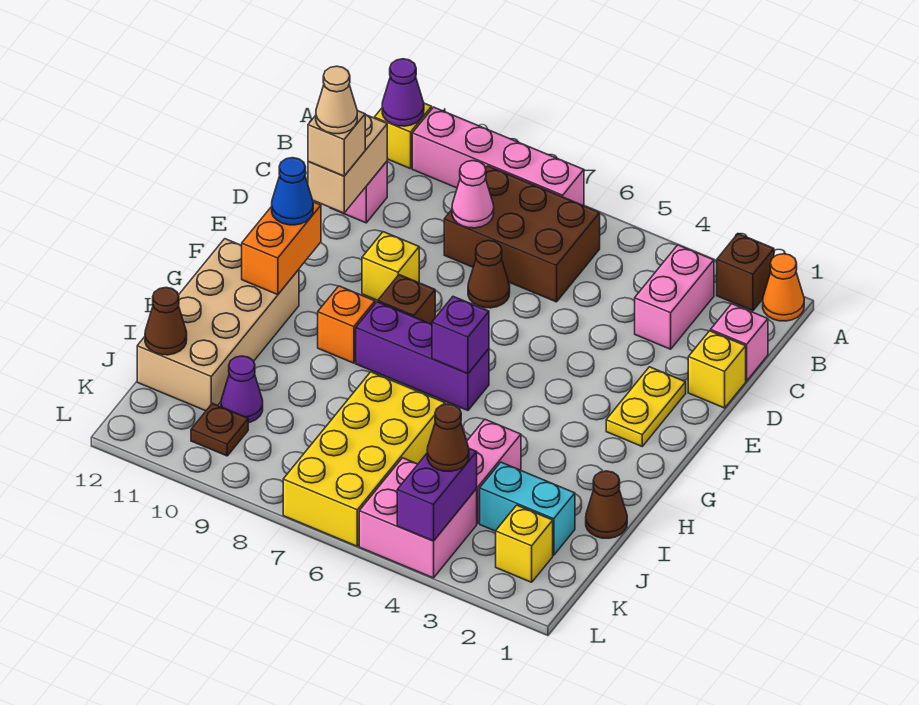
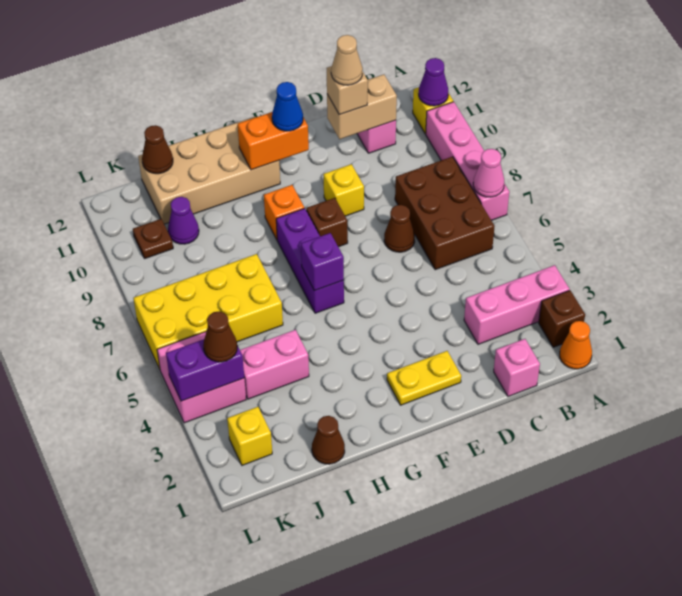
pink 1x2 brick [635,245,714,349] -> pink 1x3 brick [464,265,570,344]
pink 1x1 cone [452,161,494,228] -> pink 1x1 cone moved to [473,149,504,197]
yellow 1x1 brick [688,331,746,408] -> none
cyan 1x2 brick [480,462,575,555] -> none

